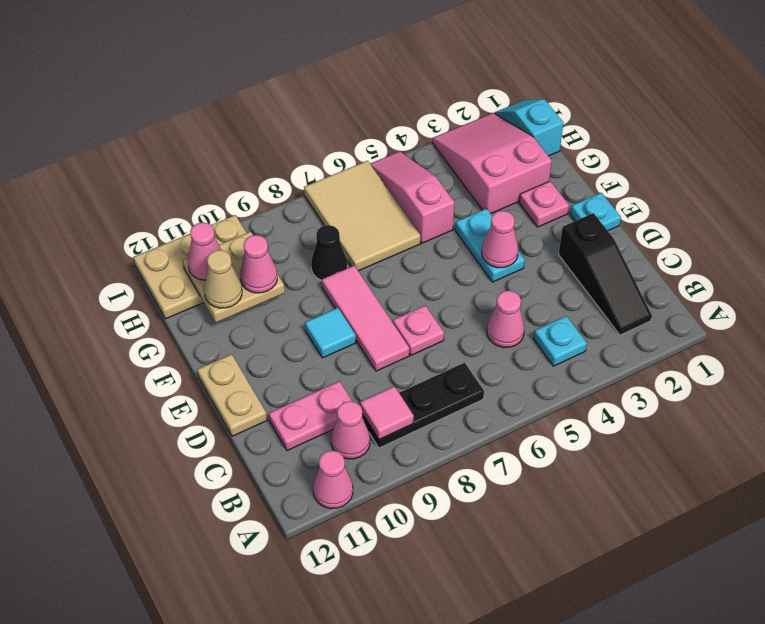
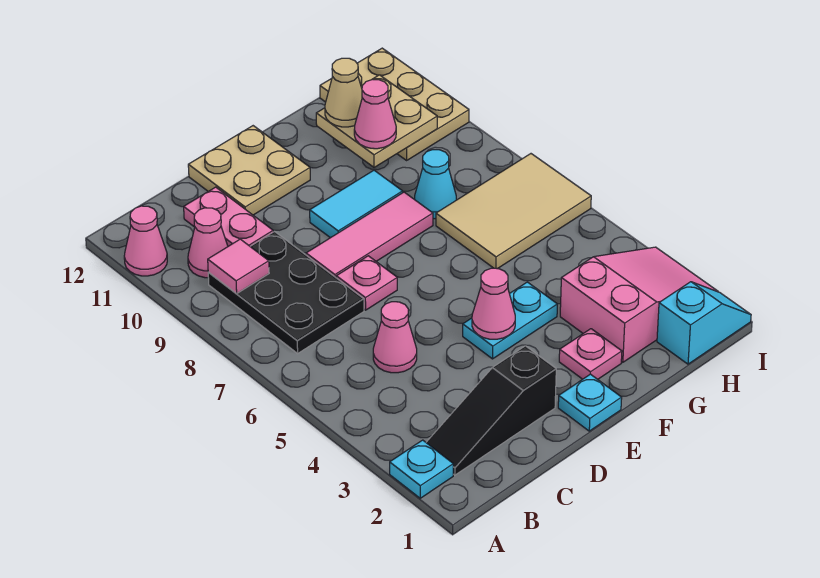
cyan 1x1 plate [534,316,587,366] -> cyan 1x1 plate moved to [390,440,453,498]
black 1x3 plate [362,363,484,448] -> black 2x3 plate [208,232,364,353]
tan 1x2 plate [197,354,267,436] -> tan 2x2 plate [188,126,310,215]
cyan 1x1 tile [305,308,356,358] -> cyan 1x2 tile [310,170,403,238]
pink 1x3 slope [370,151,454,243] -> none
black 1x1 cone [311,225,347,280] -> cyan 1x1 cone [414,150,456,219]
pink 1x1 cone [188,222,221,280] -> none

